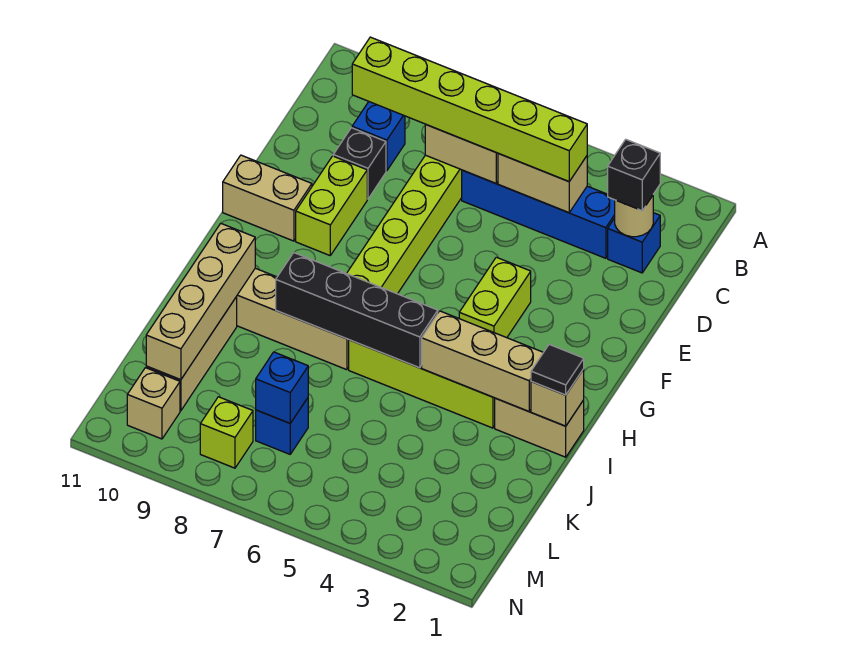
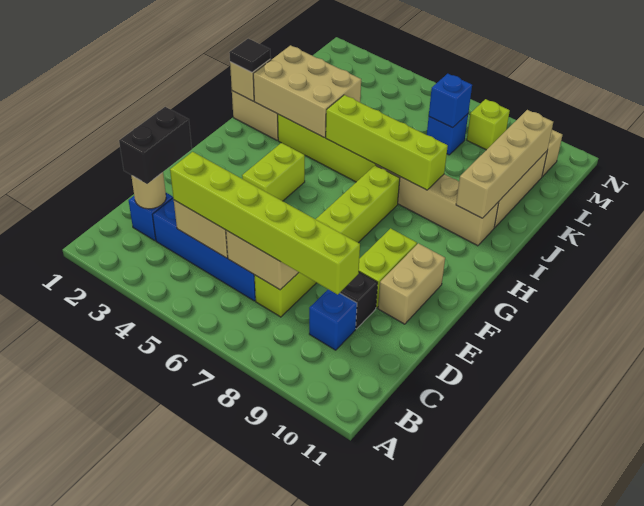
black 1x1 brick [608,139,660,211] -> black 1x2 brick [119,107,192,184]
tan 1x2 brick [223,155,312,241] -> tan 1x2 brick turned to [378,243,445,324]
tan 1x3 brick [422,311,543,411] -> tan 2x3 brick [253,45,361,138]
black 1x4 brick [276,253,438,368] -> lime 1x4 brick [326,95,448,190]

